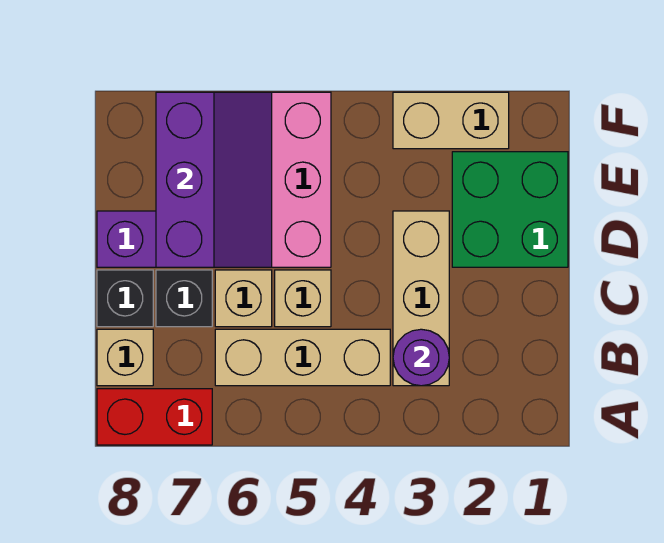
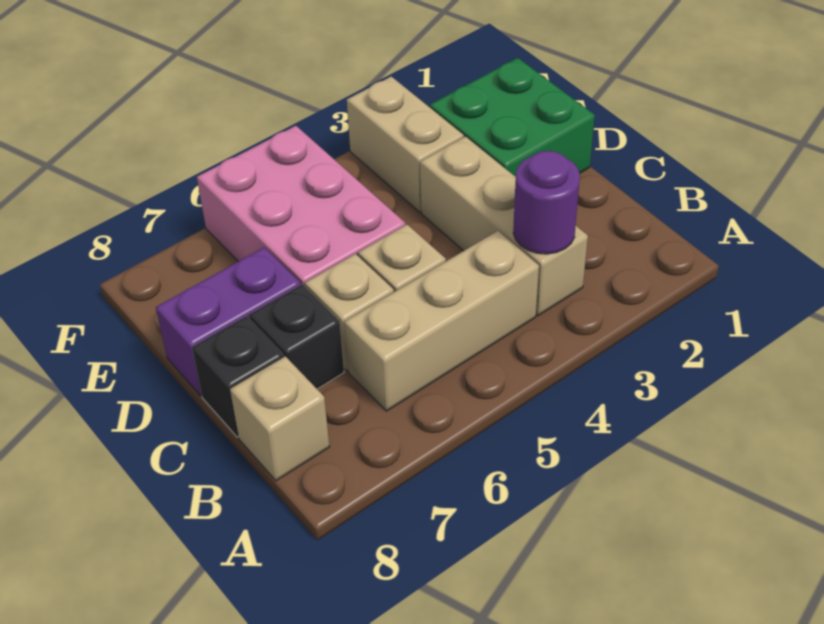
red 1x2 brick [97,389,212,445] -> none
purple 2x3 slope [156,92,272,267] -> none
tan 1x2 brick [393,92,509,149] -> tan 1x2 brick turned to [347,77,464,212]

